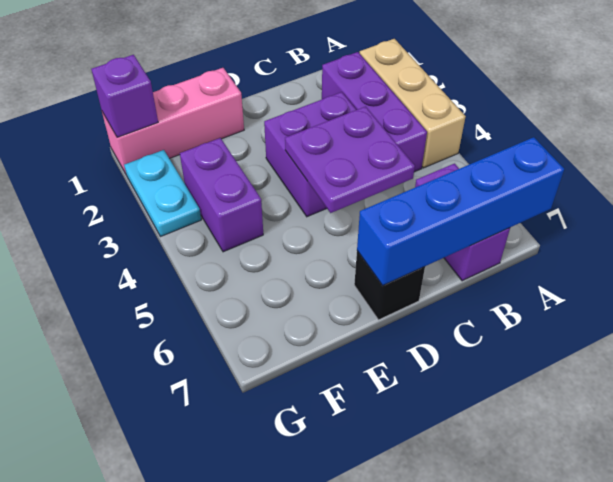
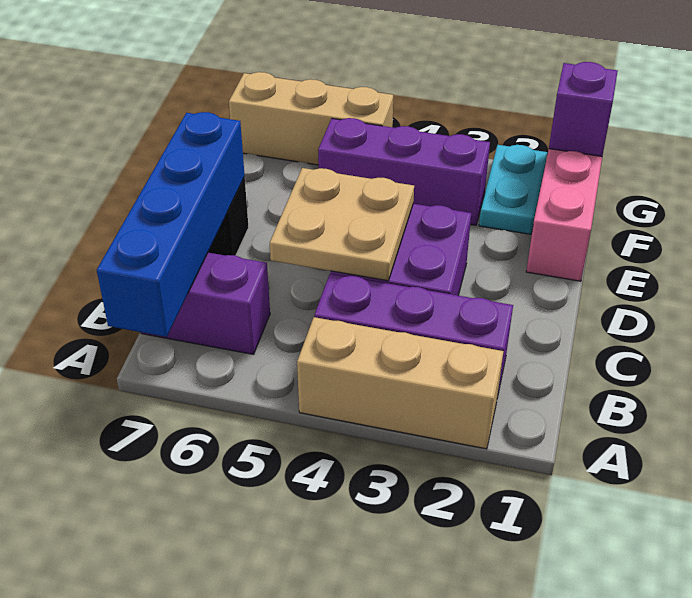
purple 2x2 plate [285,106,415,213] -> tan 2x2 plate [270,168,414,281]
purple 1x2 brick [180,138,263,252] -> purple 1x3 brick [318,118,490,225]
cyan 1x2 plate [124,150,201,237] -> cyan 1x2 plate turned to [479,145,547,234]
none -> tan 1x3 brick [229,72,393,165]

